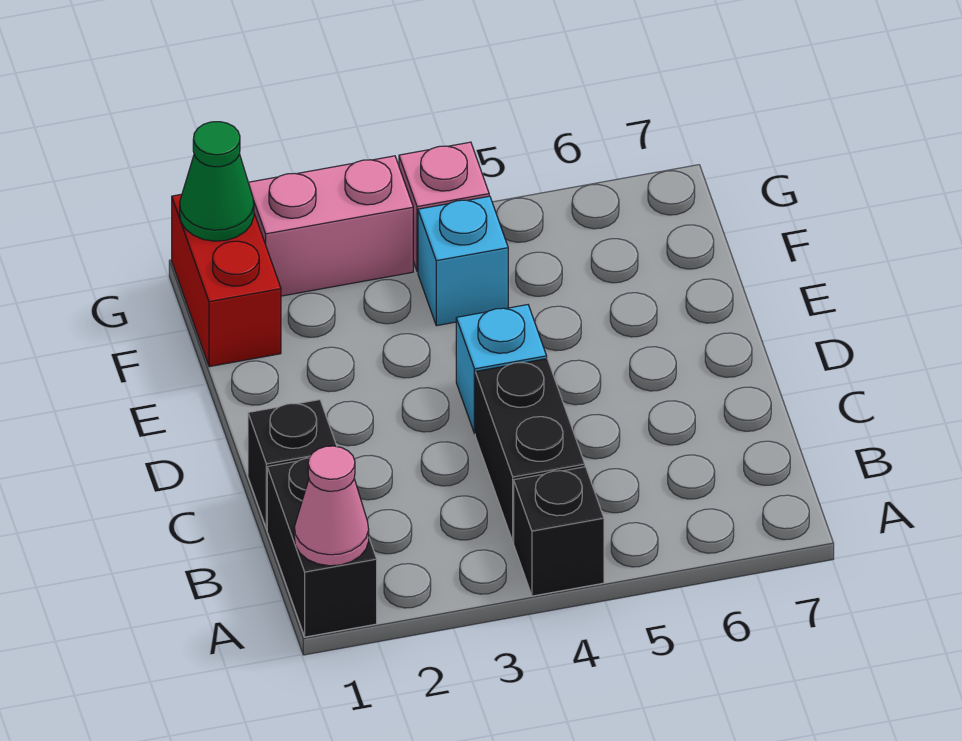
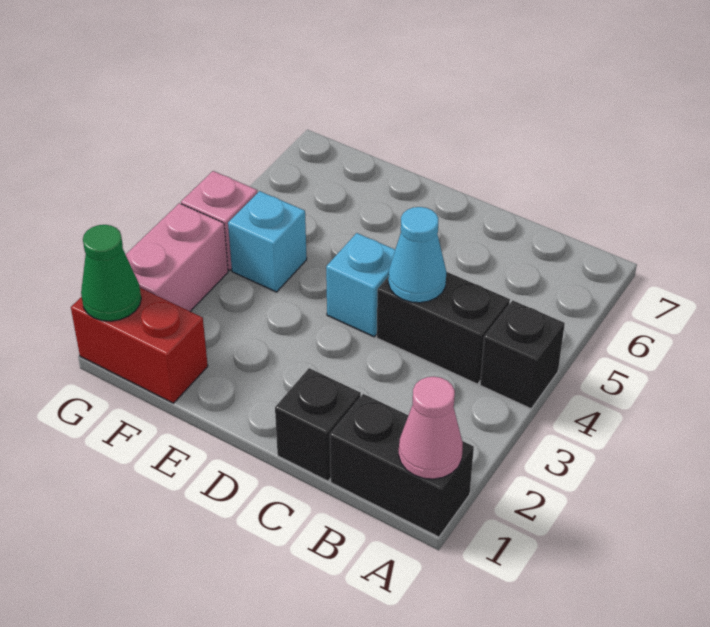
none -> cyan 1x1 cone [388,207,446,303]

